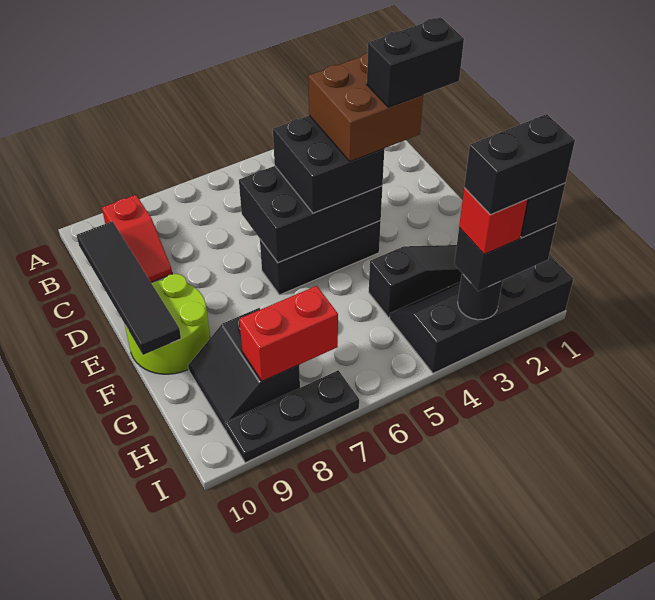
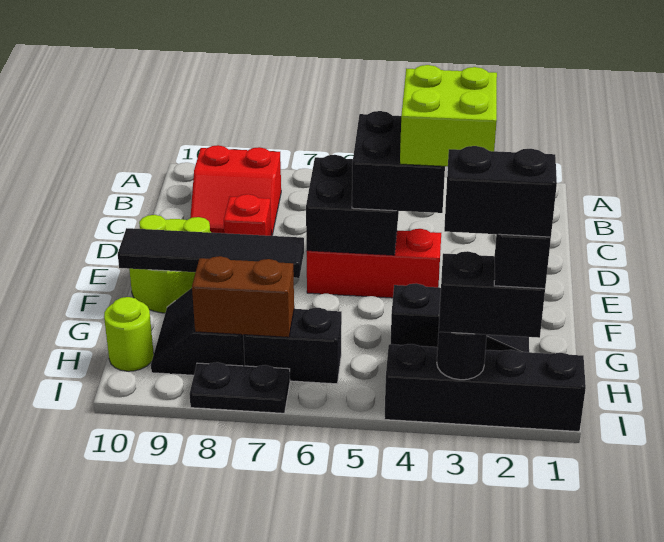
red 1x2 slope [102,195,172,282] -> red 2x2 slope [190,145,281,236]
black 1x4 tile [77,221,181,355] -> black 1x4 tile turned to [118,228,304,278]
brown 2x2 brick [308,53,423,162] -> lime 2x2 brick [400,65,497,167]
black 2x3 brick [239,166,382,263] -> black 2x2 brick [306,155,399,255]
black 1x2 brick [367,17,464,107] -> black 1x2 brick moved to [243,308,342,384]
black 1x3 brick [260,221,381,295] -> red 1x3 brick [306,229,441,298]
red 1x2 brick [239,286,338,381] -> brown 1x2 brick [192,256,294,337]
none -> lime 1x1 round brick [104,297,154,371]
red 1x1 brick [459,188,527,254] -> red 1x1 brick moved to [224,194,271,236]
black 1x3 plate [225,370,359,463] -> black 1x2 plate [189,362,290,413]

